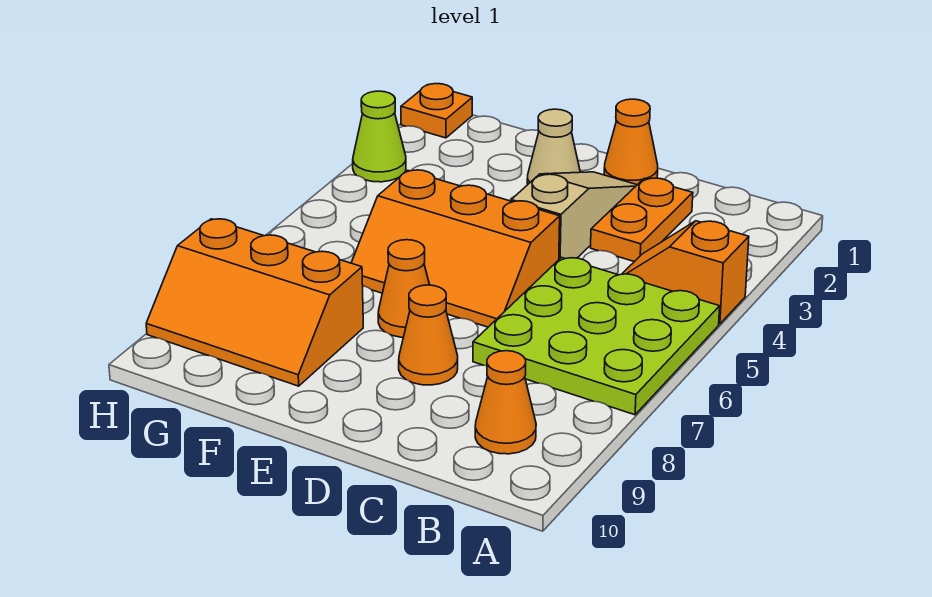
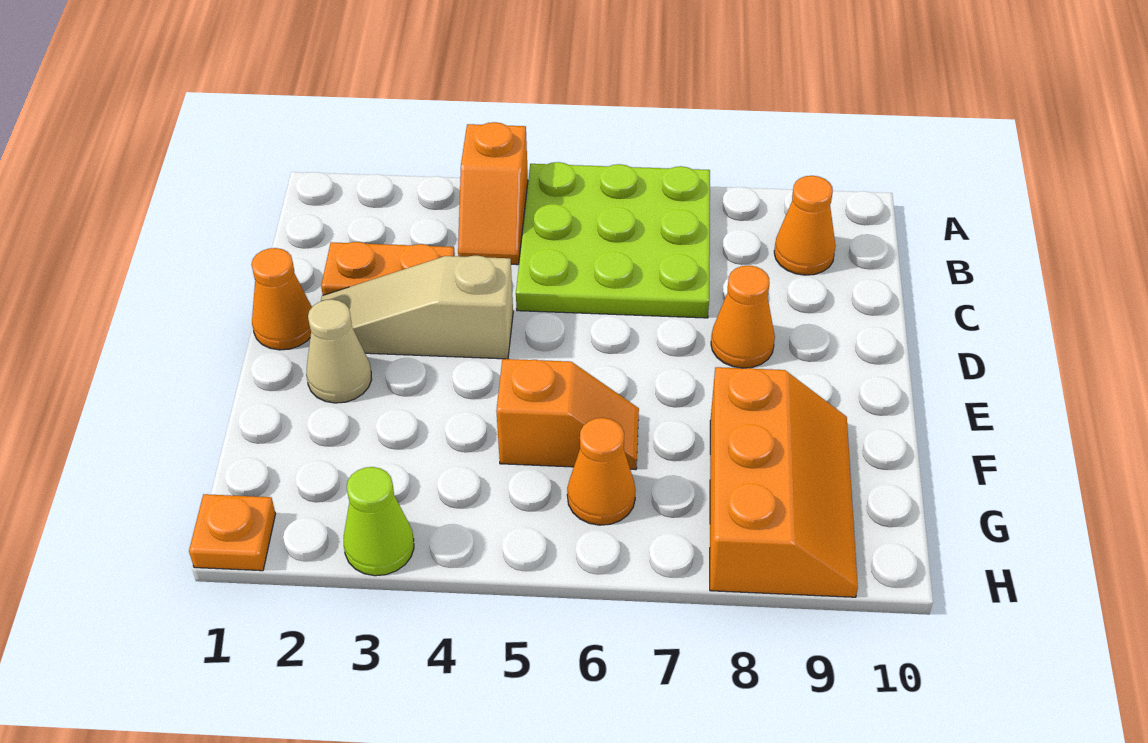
orange 2x3 slope [351,170,560,327] -> orange 1x2 slope [496,359,639,470]
orange 1x1 cone [378,240,430,337] -> orange 1x1 cone moved to [567,418,636,525]

